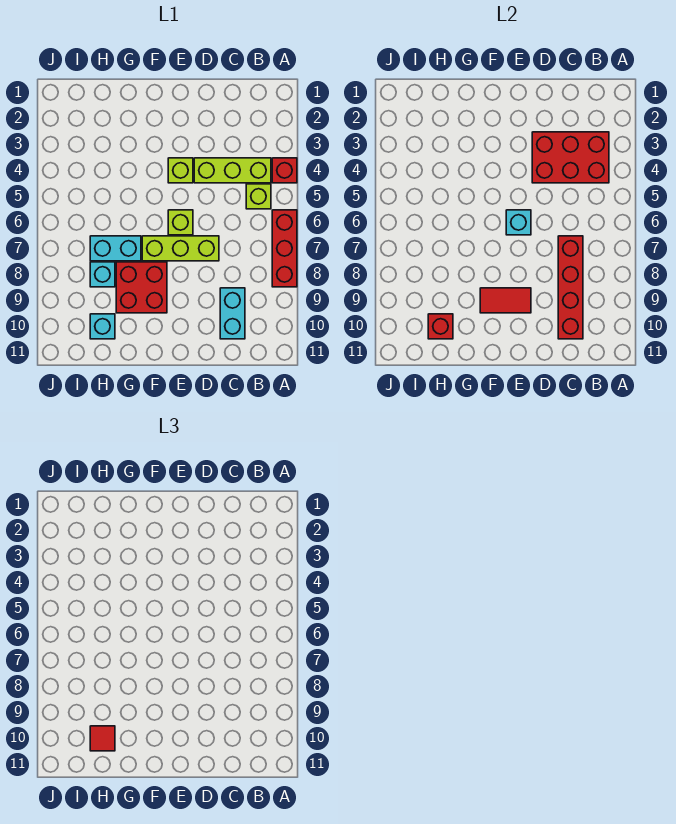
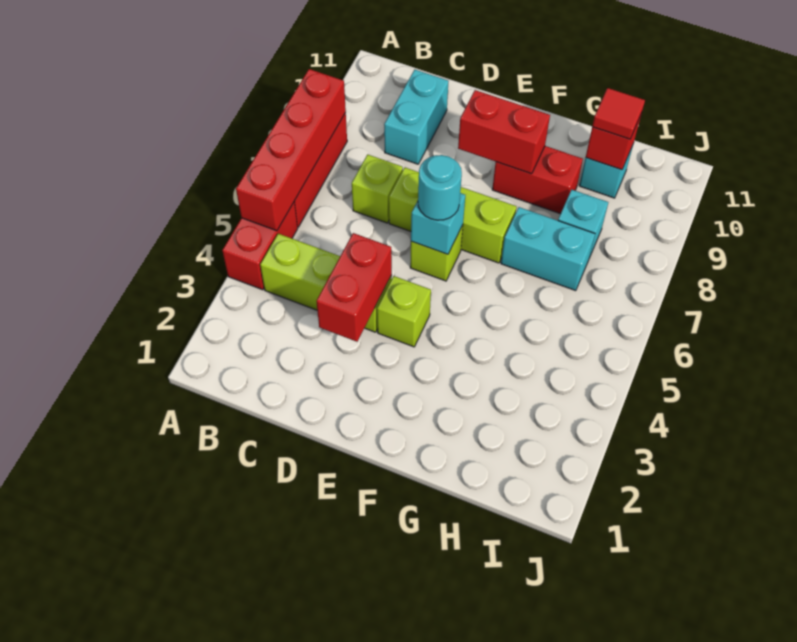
red 1x1 brick [272,158,297,183] -> red 1x2 brick [222,202,298,290]
red 2x3 brick [532,132,609,183] -> red 1x2 brick [316,233,392,342]
lime 1x1 brick [246,184,271,209] -> lime 1x1 brick moved to [352,155,403,223]
red 1x4 brick [558,236,583,339] -> red 1x4 brick moved to [236,69,346,231]
none -> cyan 1x1 round brick [418,155,462,220]
red 1x2 tile [480,288,531,313] -> red 1x2 brick [458,90,550,174]
red 2x2 brick [116,262,167,313] -> red 1x2 brick [492,146,583,214]

